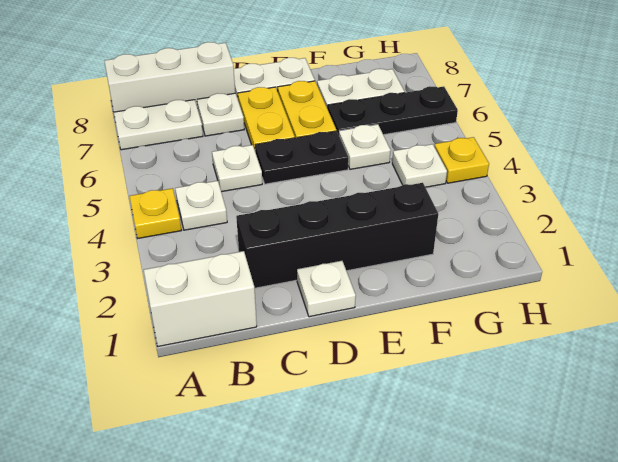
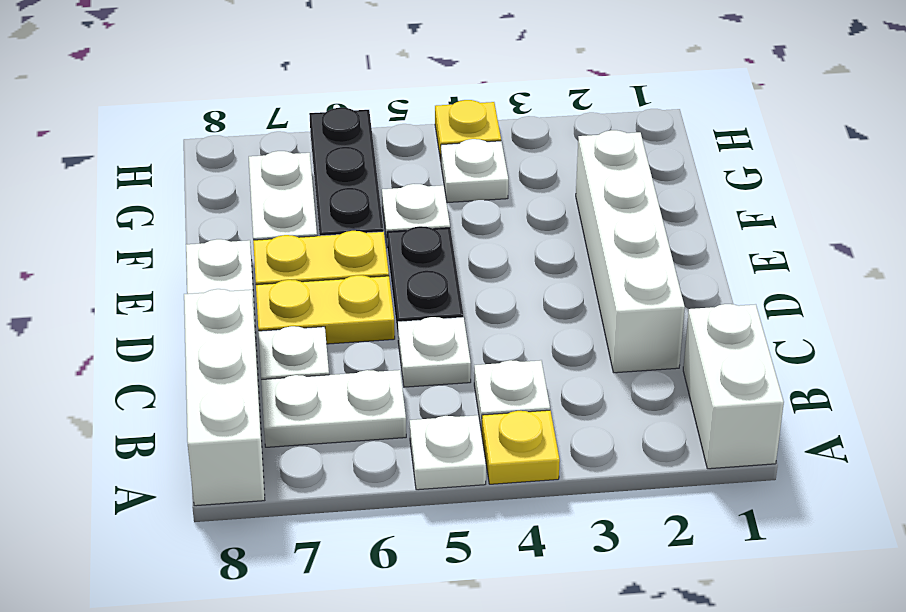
white 1x2 plate [114,100,203,150] -> white 1x2 plate turned to [261,370,406,447]
black 1x4 brick [236,183,438,288] -> white 1x4 brick [576,130,685,373]
white 1x1 plate [297,261,356,317] -> white 1x1 plate moved to [410,415,486,490]

